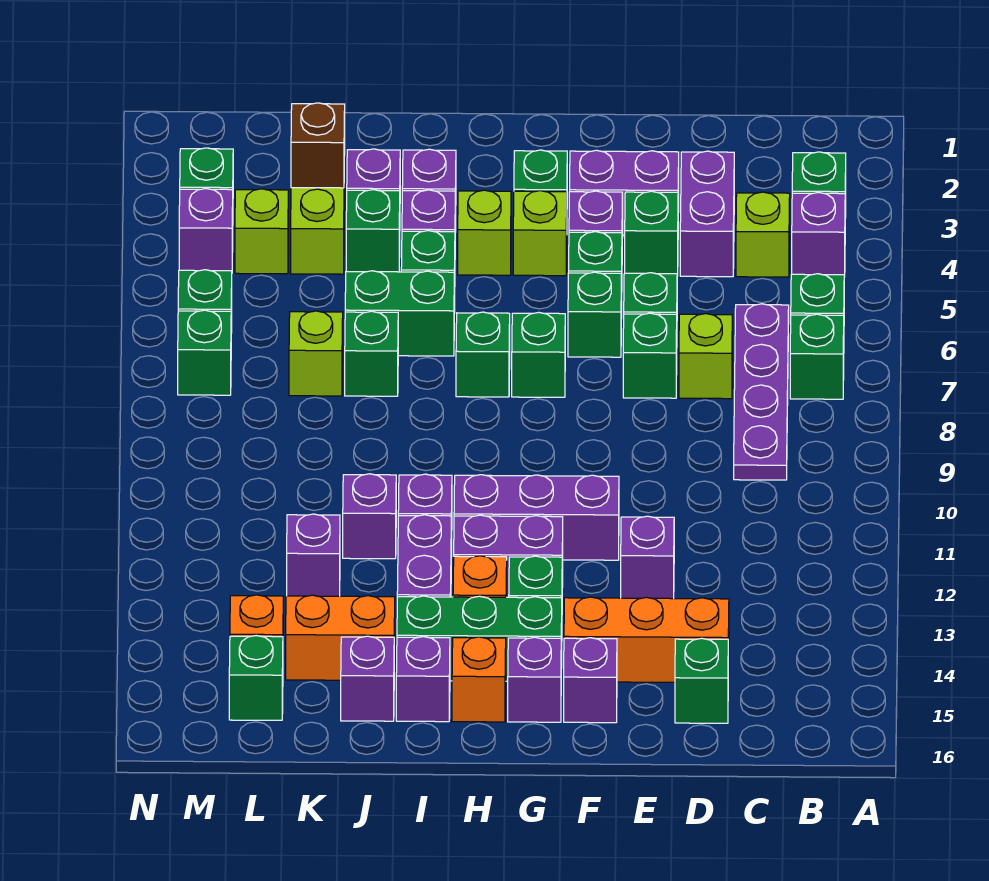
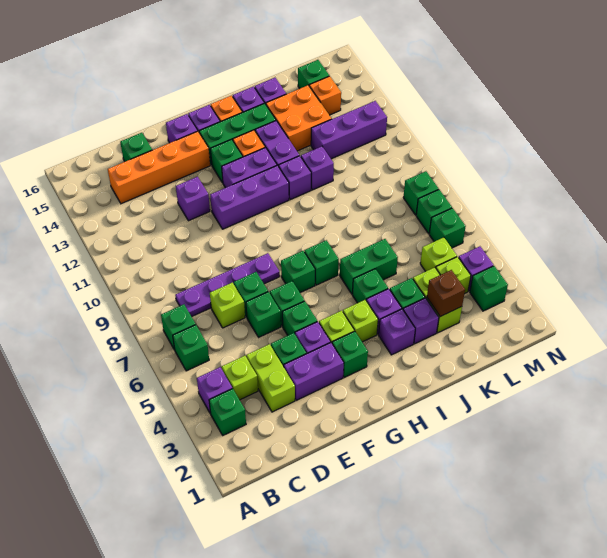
purple 1x4 plate [734,304,789,480] -> purple 1x4 plate turned to [175,253,280,317]
purple 1x2 brick [680,151,734,277] -> lime 1x2 brick [246,344,295,412]
orange 1x3 brick [564,597,729,682] -> orange 1x4 brick [108,131,210,204]
green 1x1 brick [345,311,398,396] -> green 1x1 brick moved to [403,171,439,215]
orange 1x2 brick [286,595,395,680] -> orange 2x2 brick [266,85,331,151]
lime 1x1 brick [289,311,343,396] -> lime 1x1 brick moved to [420,237,457,271]
purple 1x1 brick [287,514,340,596] -> purple 1x3 brick [311,101,387,159]

